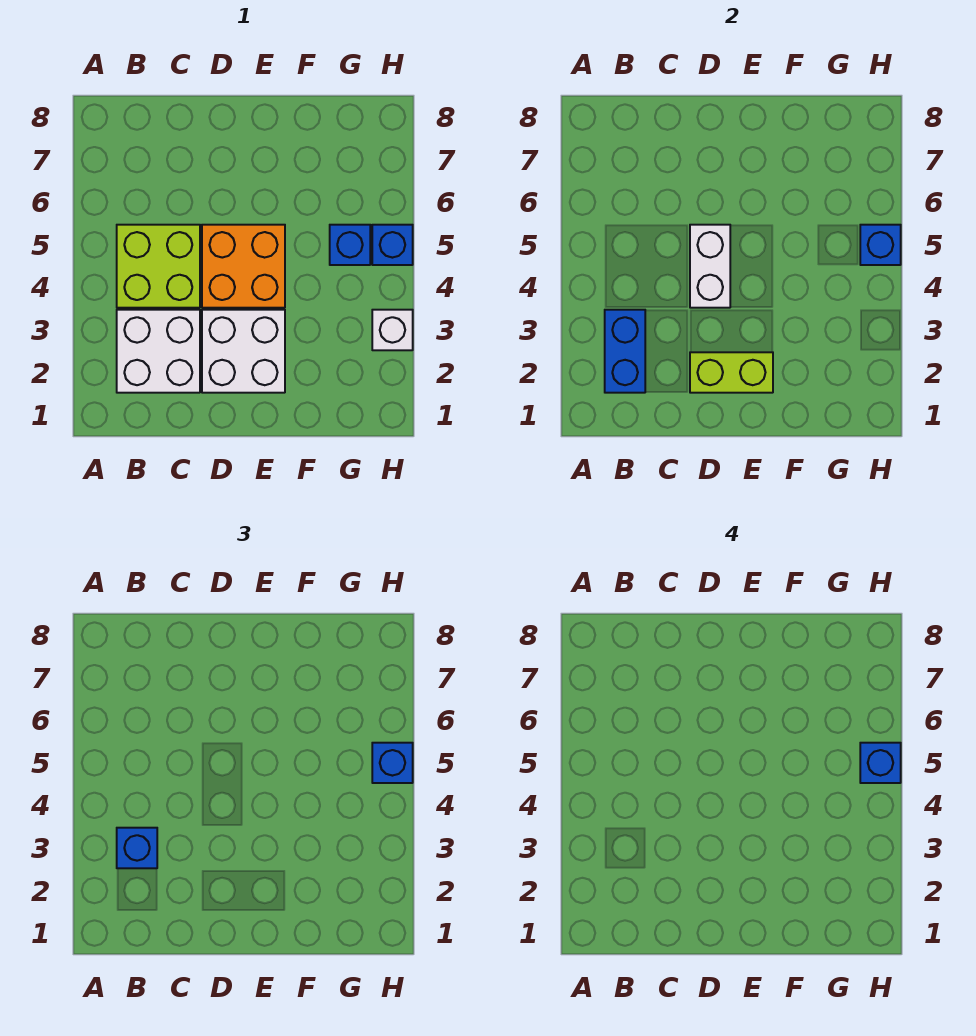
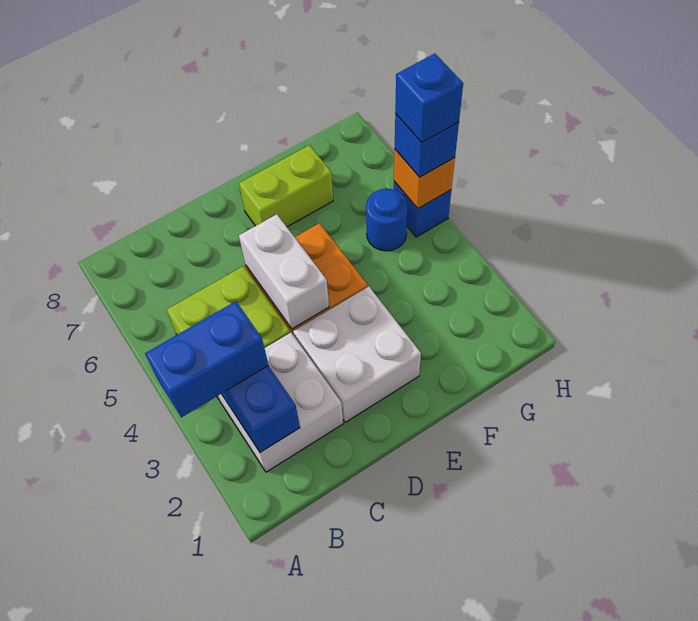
blue 1x1 brick [117,828,157,868] -> blue 1x2 brick [145,301,268,418]
lime 1x2 brick [690,352,773,393] -> lime 1x2 brick moved to [239,145,333,227]
blue 1x1 brick [330,225,370,265] -> blue 1x1 round brick [366,189,408,251]
white 1x1 brick [372,310,413,350] -> none
blue 1x1 brick [860,225,901,265] -> orange 1x1 brick [394,150,455,209]

